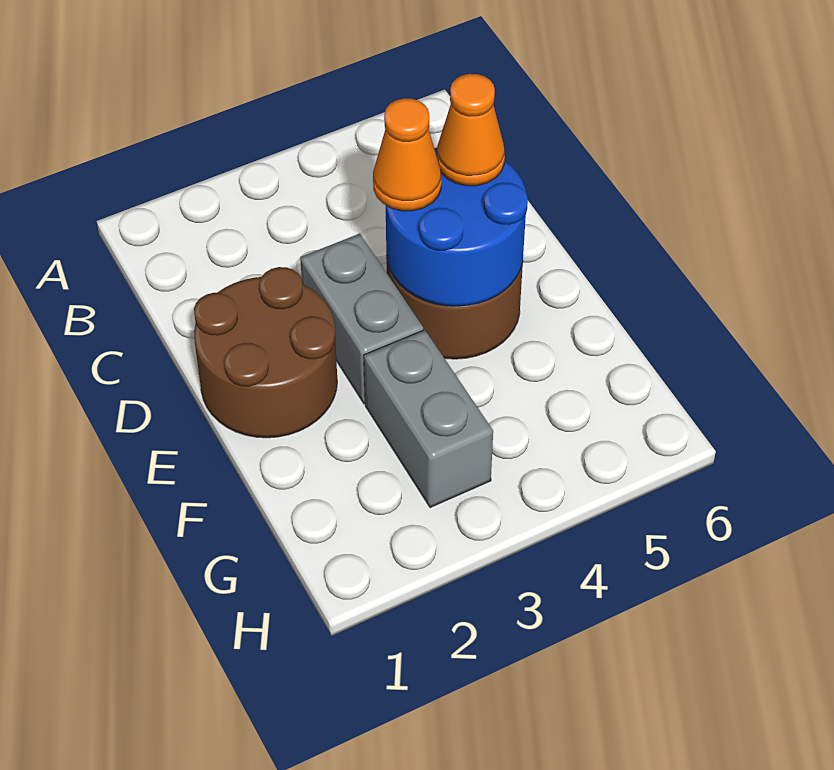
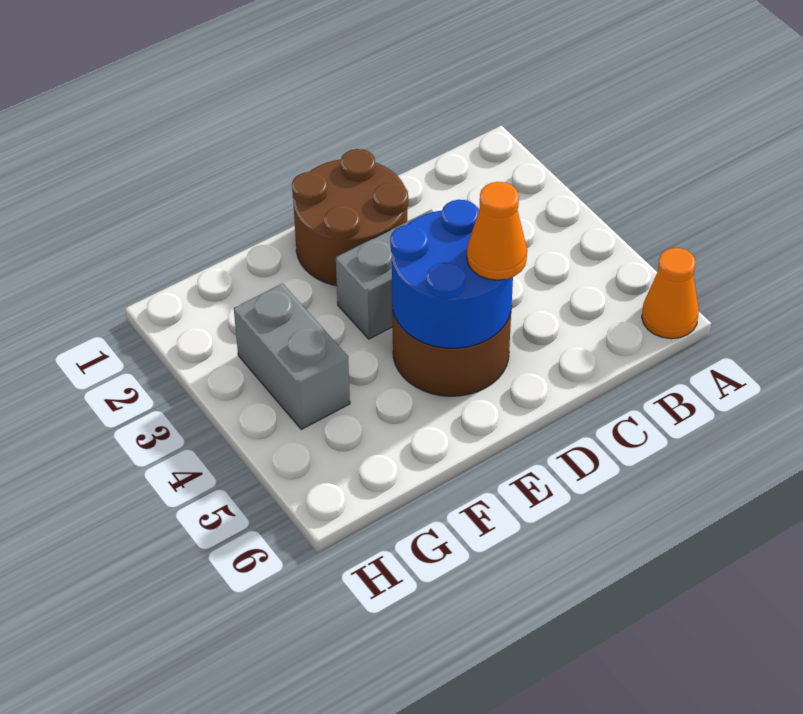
orange 1x1 cone [373,98,441,211] -> orange 1x1 cone moved to [642,248,699,339]
grey 1x2 brick [364,330,493,508] -> grey 1x2 brick turned to [234,284,350,429]

